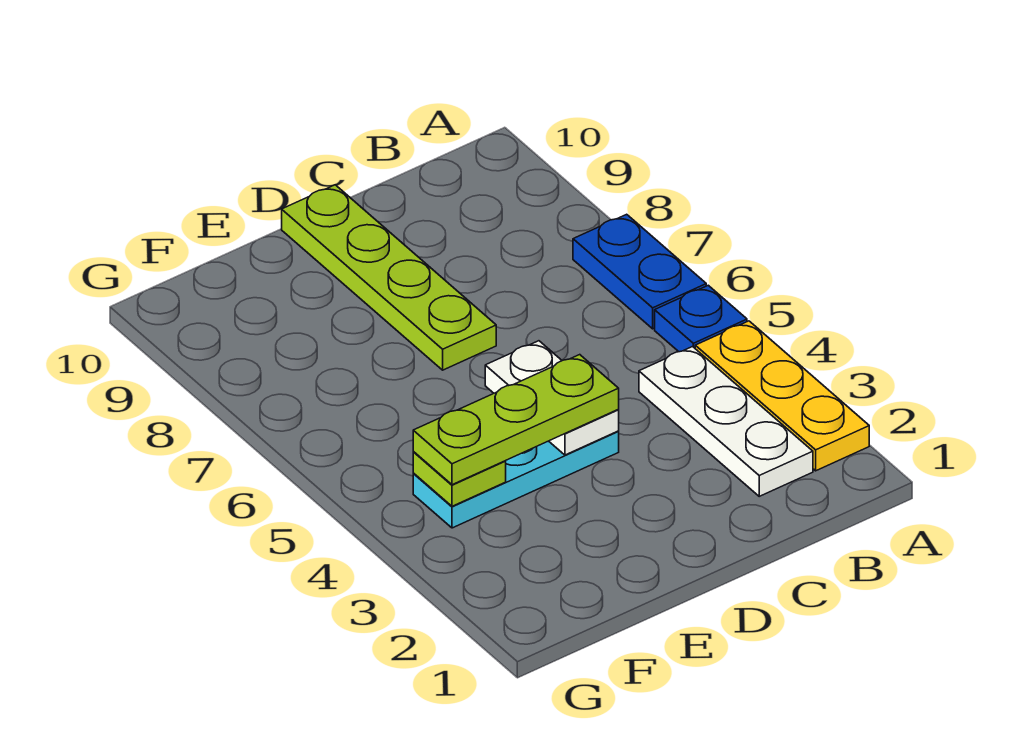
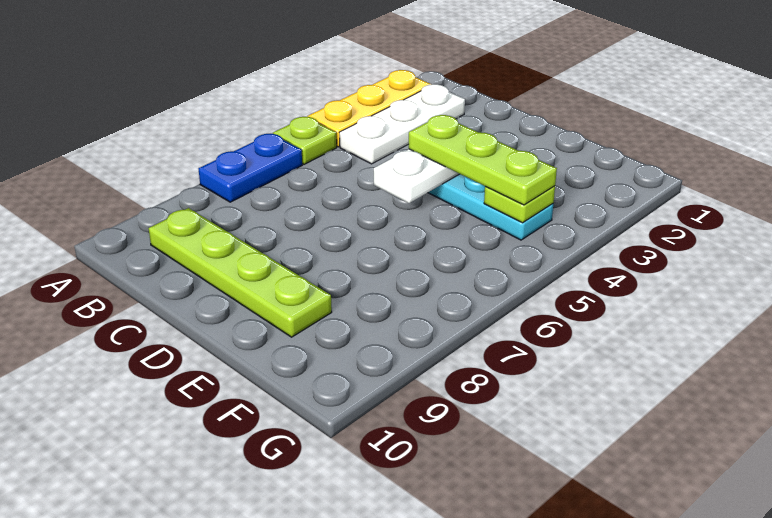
blue 1x1 plate [655,285,747,352] -> lime 1x1 plate [273,117,337,164]
lime 1x4 plate [282,185,496,370] -> lime 1x4 plate turned to [149,208,332,337]

